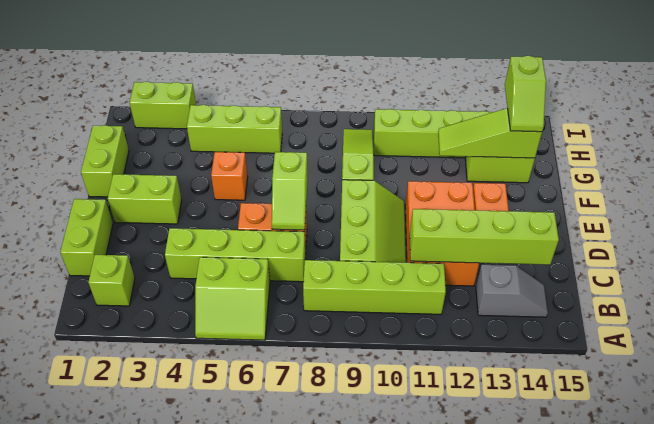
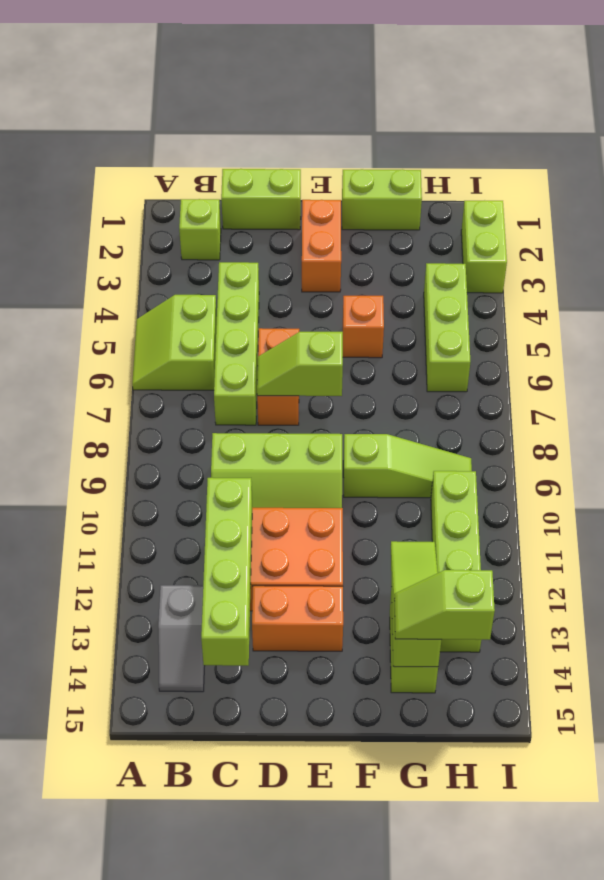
lime 1x4 brick [303,260,446,314] -> none
lime 1x2 brick [108,174,182,224] -> orange 1x2 brick [302,200,341,292]

